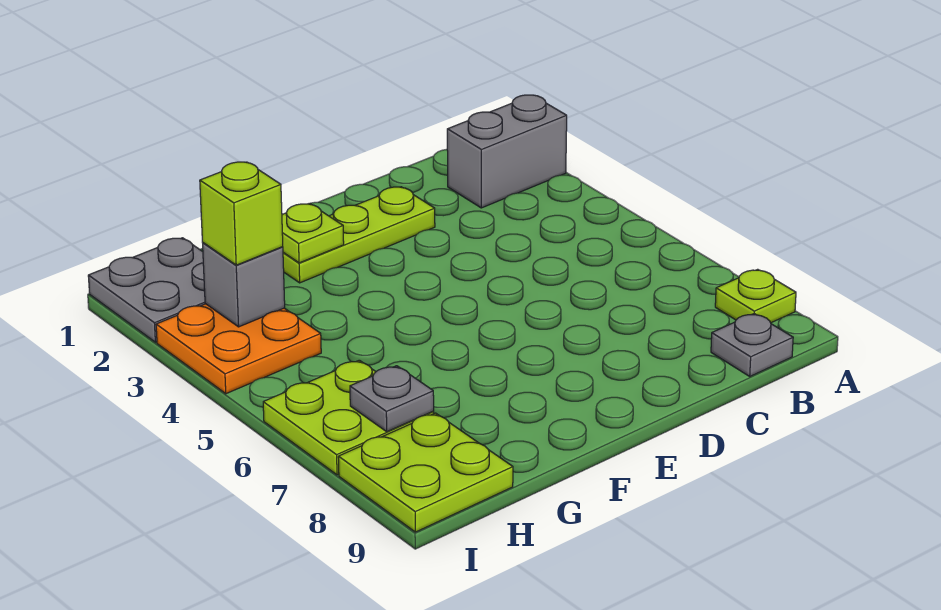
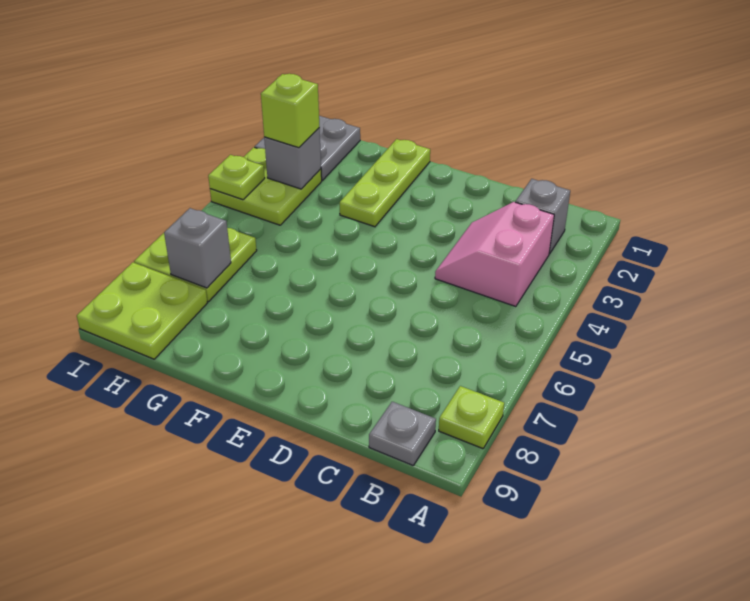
grey 1x2 brick [447,95,567,208] -> grey 1x1 brick [516,179,570,254]
none -> pink 2x2 slope [435,202,554,307]
lime 1x3 plate [283,187,435,283] -> lime 1x3 plate turned to [340,139,430,227]
lime 1x1 plate [282,204,344,263] -> lime 1x1 plate moved to [208,155,265,200]
orange 2x2 plate [156,304,321,394] -> lime 2x2 plate [210,147,322,225]
grey 1x1 plate [350,366,434,432] -> grey 1x1 brick [164,208,231,288]

